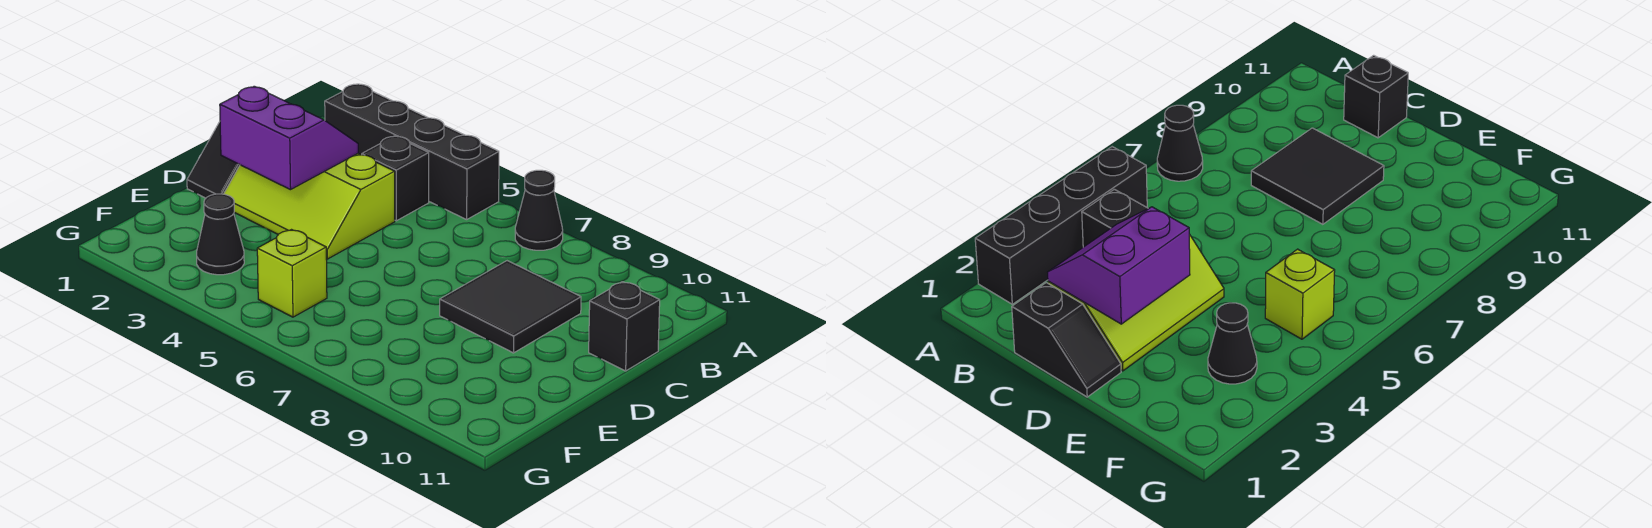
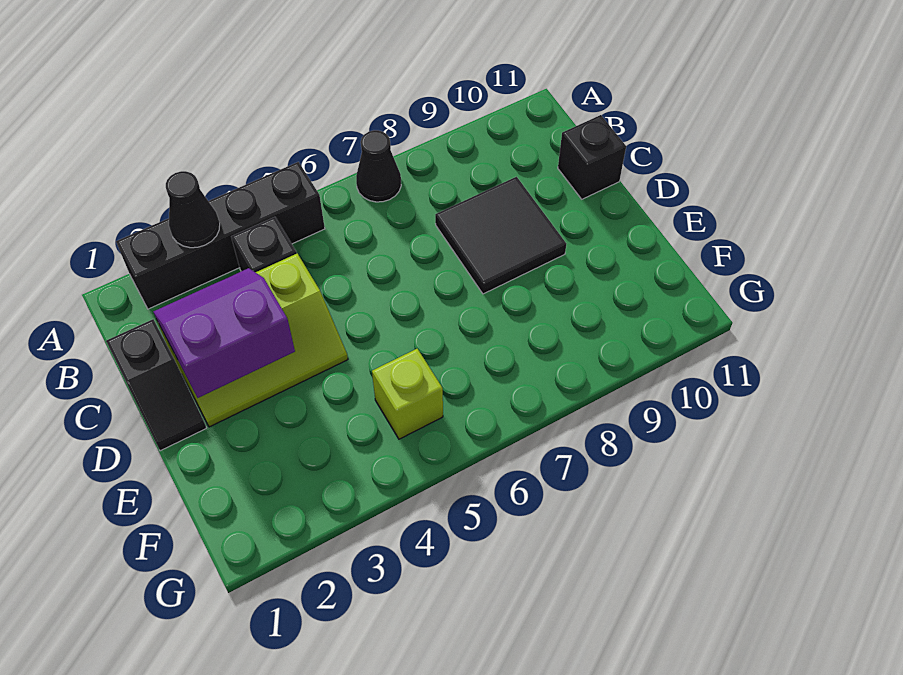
black 1x1 cone [197,194,244,275] -> black 1x1 cone moved to [166,171,220,248]

